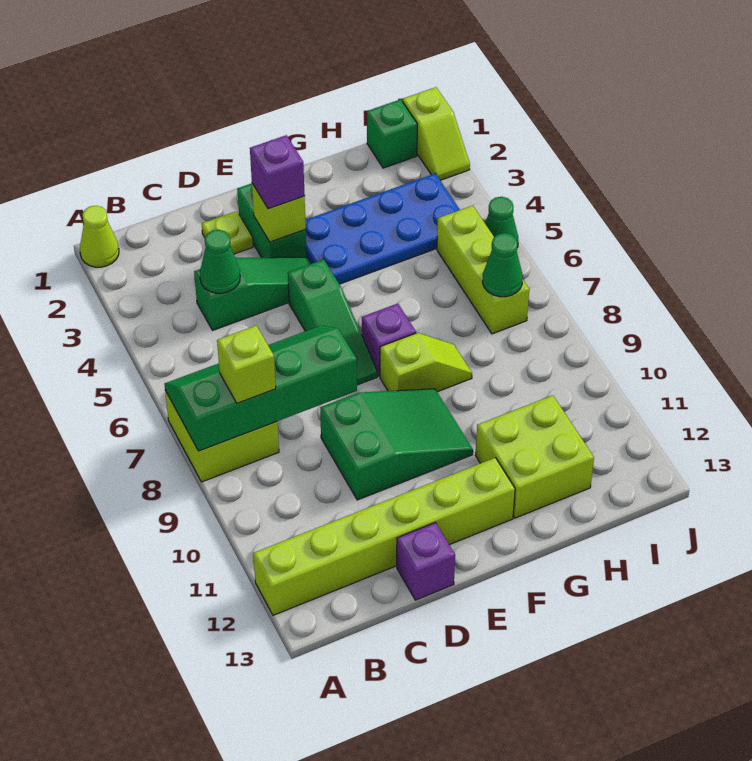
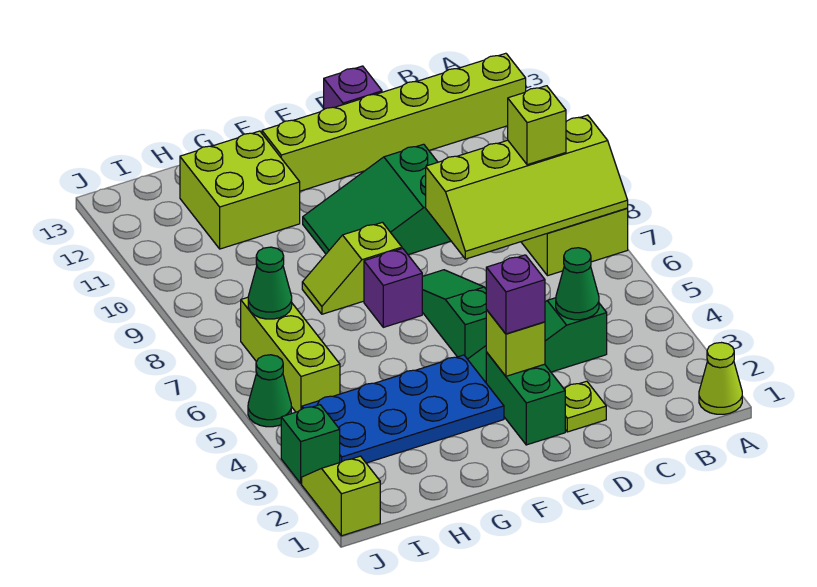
green 2x4 slope [164,326,357,451] -> lime 2x4 slope [426,115,628,259]
green 1x1 brick [367,99,417,168] -> green 1x1 brick moved to [281,405,340,483]

